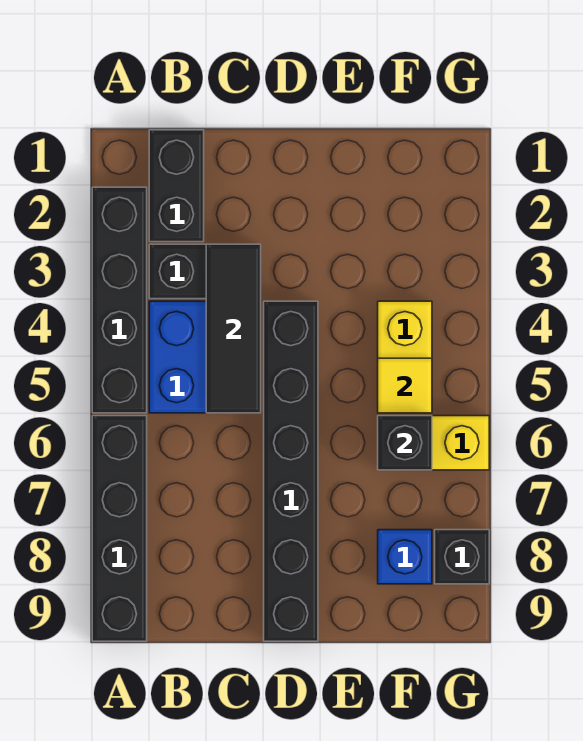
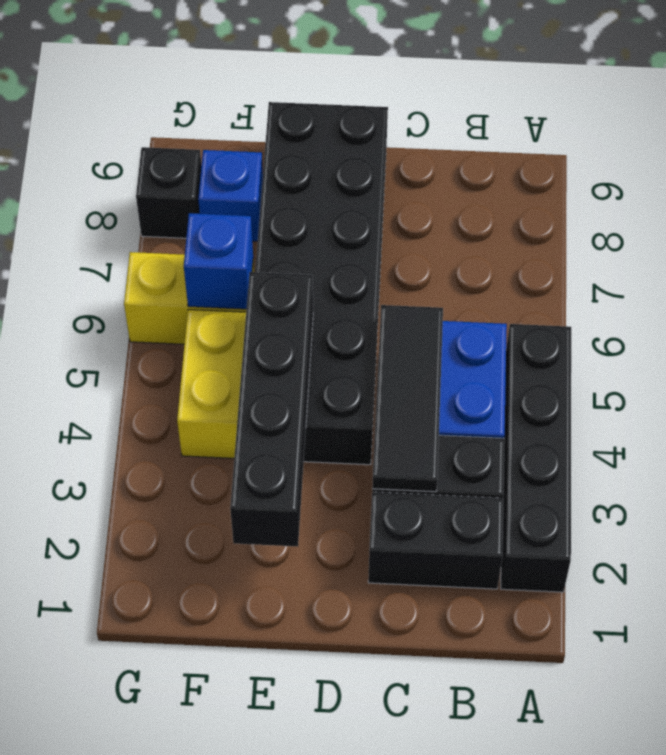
black 1x4 brick [92,416,147,641] -> black 1x4 brick moved to [230,272,313,547]
black 1x2 brick [149,130,204,242] -> black 1x2 brick turned to [368,492,504,589]
black 1x6 brick [264,301,318,641] -> black 2x6 brick [255,102,388,465]
yellow 1x1 tile [378,358,432,413] -> none
black 1x1 brick [378,416,432,470] -> blue 1x1 brick [184,213,253,309]

